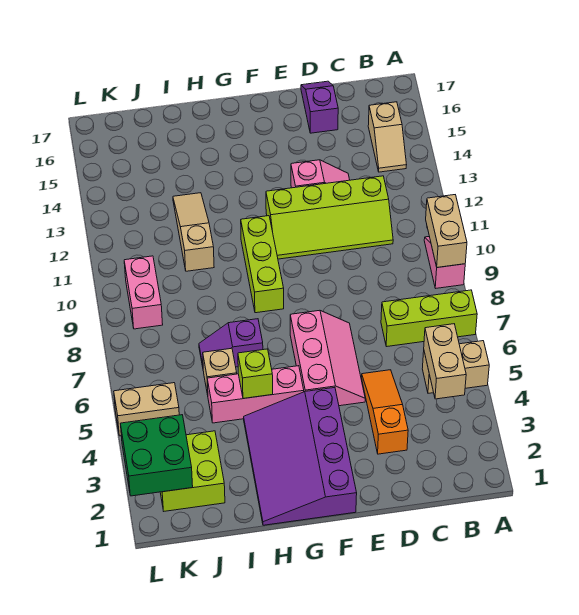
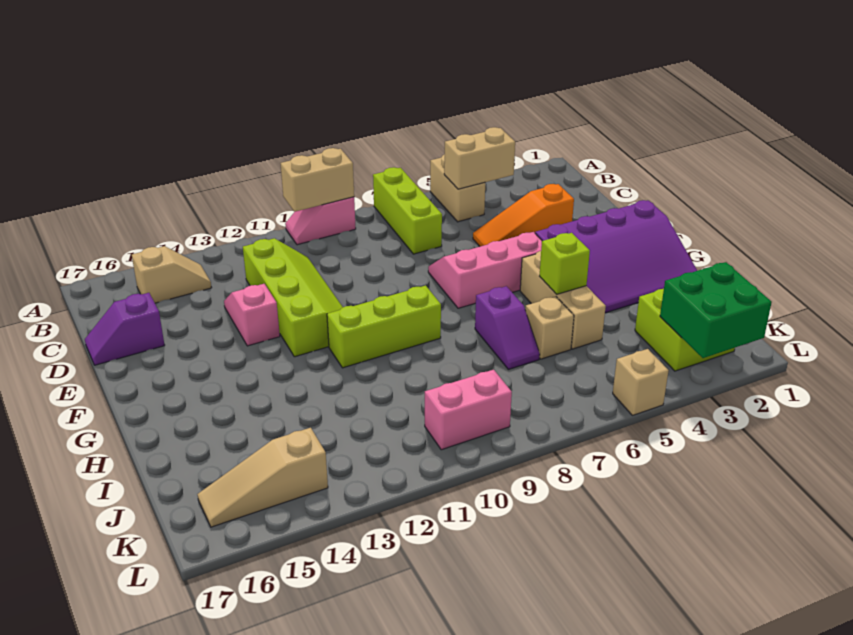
pink 1x3 brick [207,366,304,423] -> tan 1x3 brick [520,251,606,349]
tan 1x3 slope [173,193,214,271] -> tan 1x3 slope moved to [197,428,328,527]
tan 1x2 brick [114,383,179,436] -> tan 1x1 brick [613,349,669,415]

